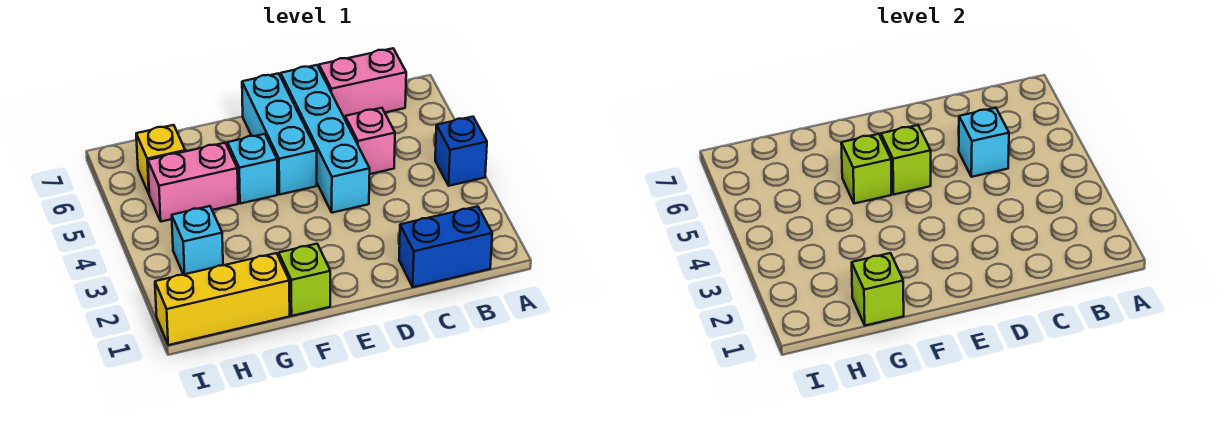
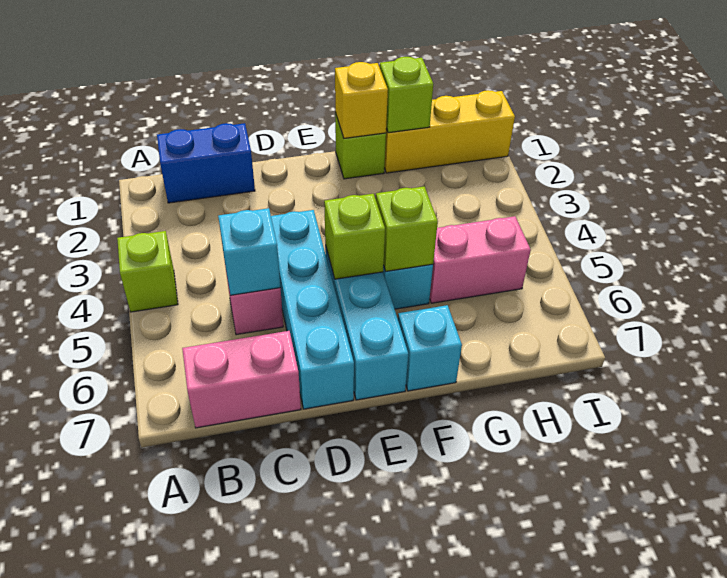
blue 1x1 brick [435,117,487,186] -> lime 1x1 brick [117,231,178,312]
cyan 1x1 brick [172,206,223,275] -> cyan 1x1 brick moved to [398,305,462,391]
yellow 1x1 brick [136,125,185,194] -> yellow 1x1 brick moved to [335,62,388,138]

